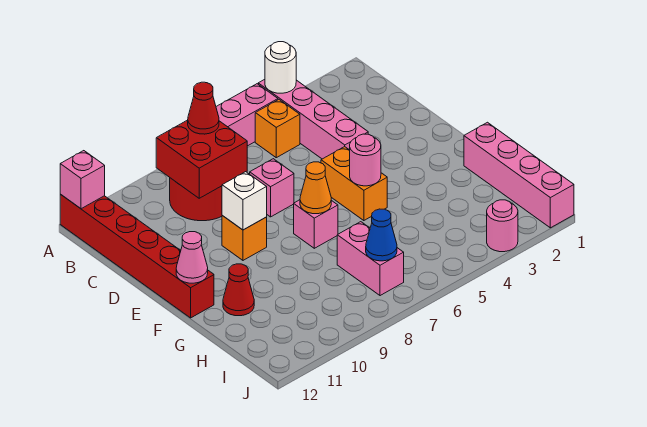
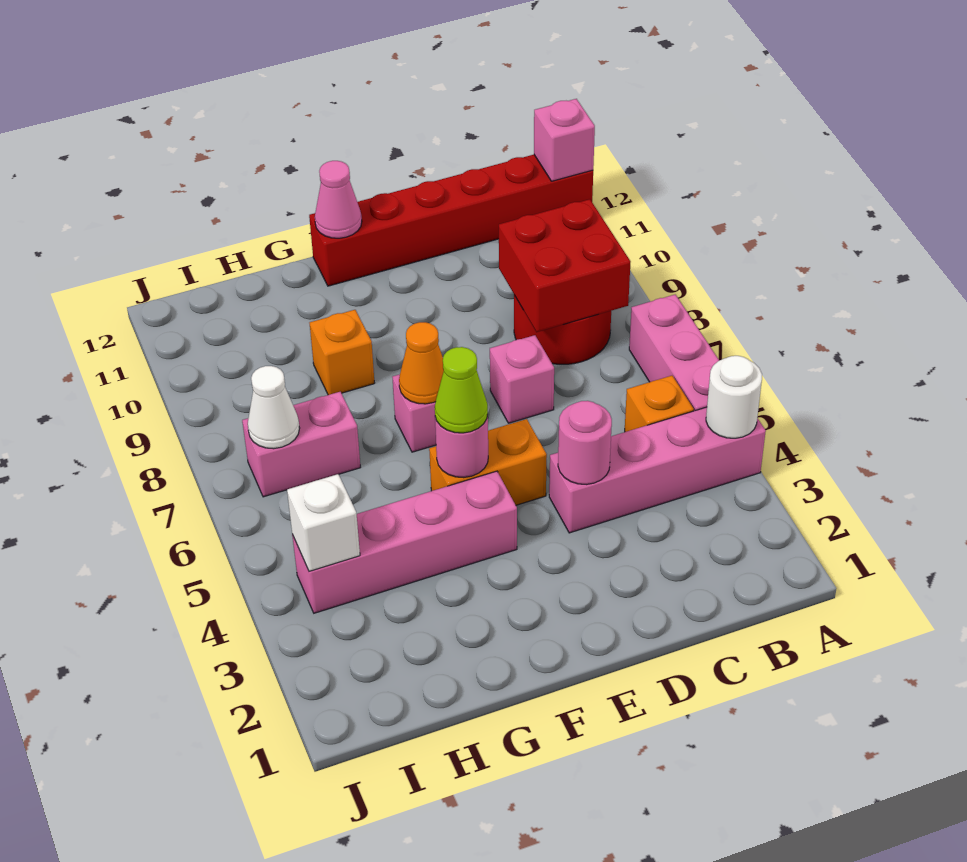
red 1x1 cone [188,82,219,134] -> none
orange 1x1 brick [222,216,267,260] -> orange 1x1 brick moved to [310,310,374,395]
white 1x1 brick [222,172,267,230] -> white 1x1 brick moved to [287,474,360,571]
none -> lime 1x1 cone [435,347,488,433]
pink 1x4 brick [464,122,574,228] -> pink 1x4 brick moved to [292,471,517,613]
red 1x1 cone [223,264,254,316] -> none
blue 1x1 cone [366,209,397,261] -> white 1x1 cone [248,366,300,449]
pink 1x1 round brick [487,200,518,252] -> pink 1x1 round brick moved to [558,401,612,484]

